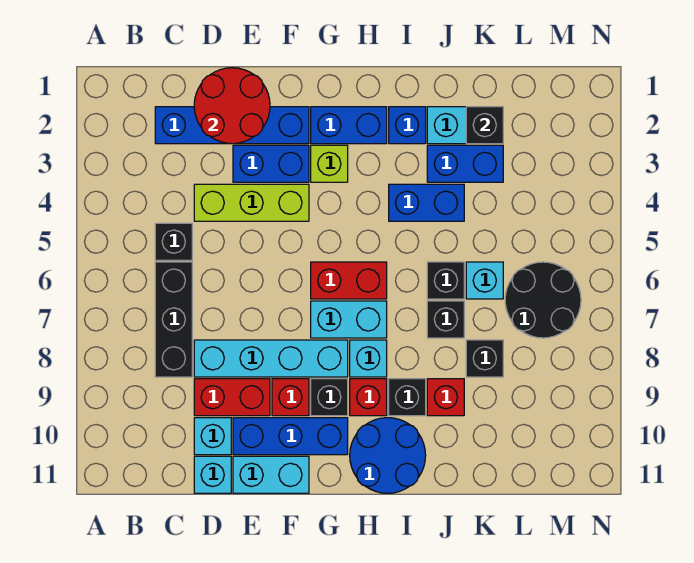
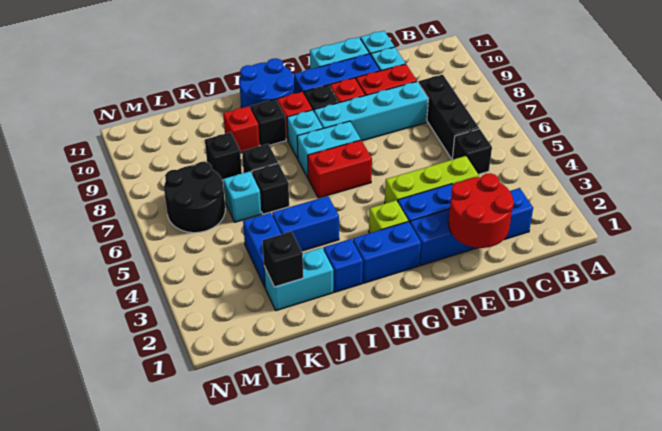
blue 1x2 brick [427,145,503,182] -> blue 1x2 brick turned to [243,213,281,287]

